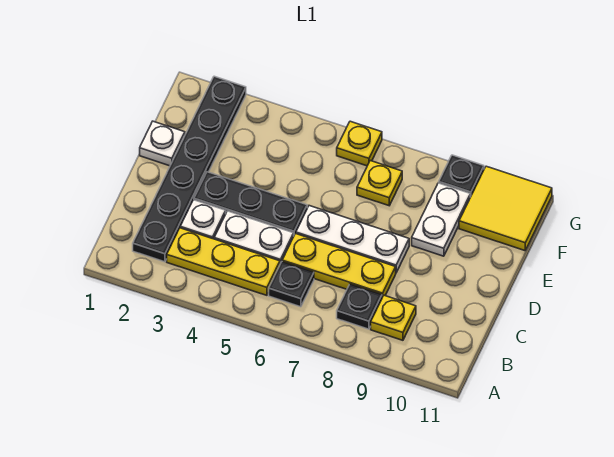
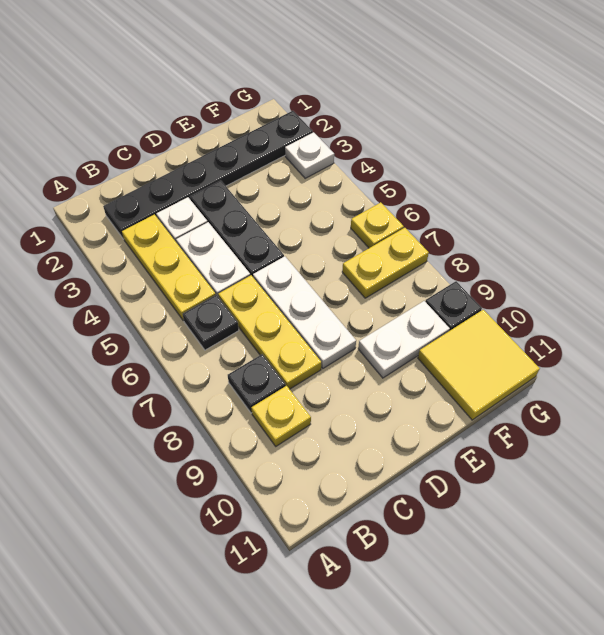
white 1x1 plate [140,121,185,166] -> white 1x1 plate moved to [285,132,334,178]
yellow 1x1 plate [357,161,402,206] -> yellow 1x2 plate [342,228,429,298]

